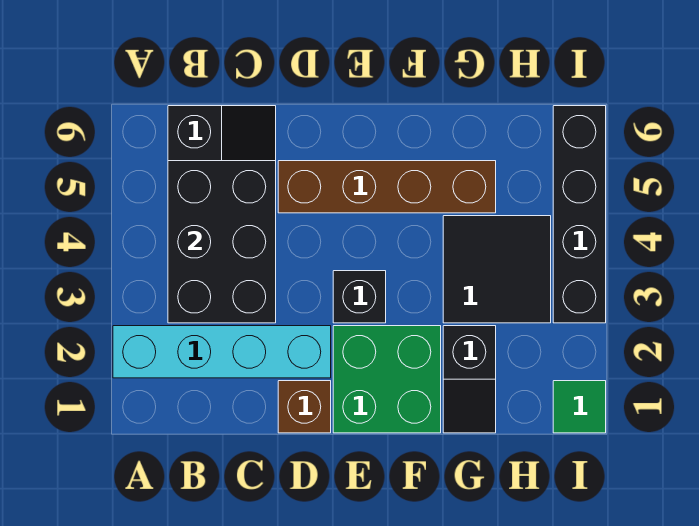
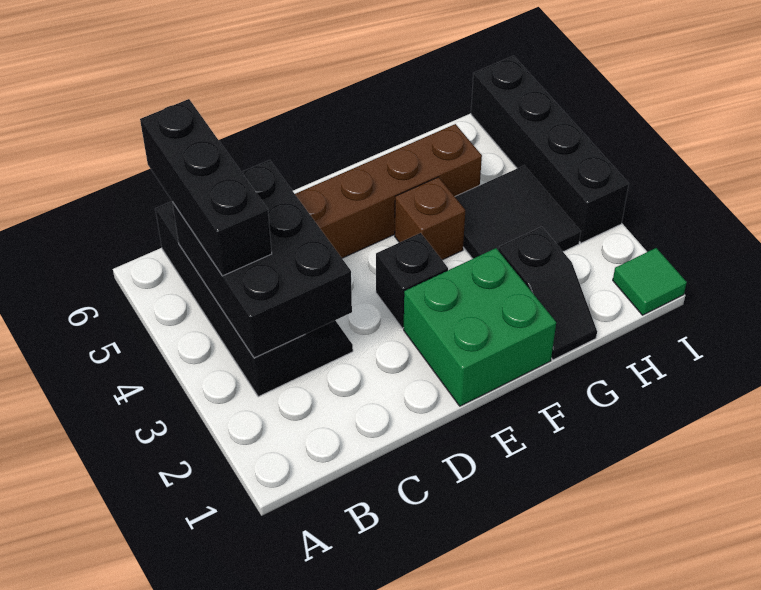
cyan 1x4 brick [113,326,331,378] -> none
none -> black 1x3 brick [140,99,272,276]
brown 1x1 brick [278,381,331,433] -> brown 1x1 brick moved to [395,177,465,260]

